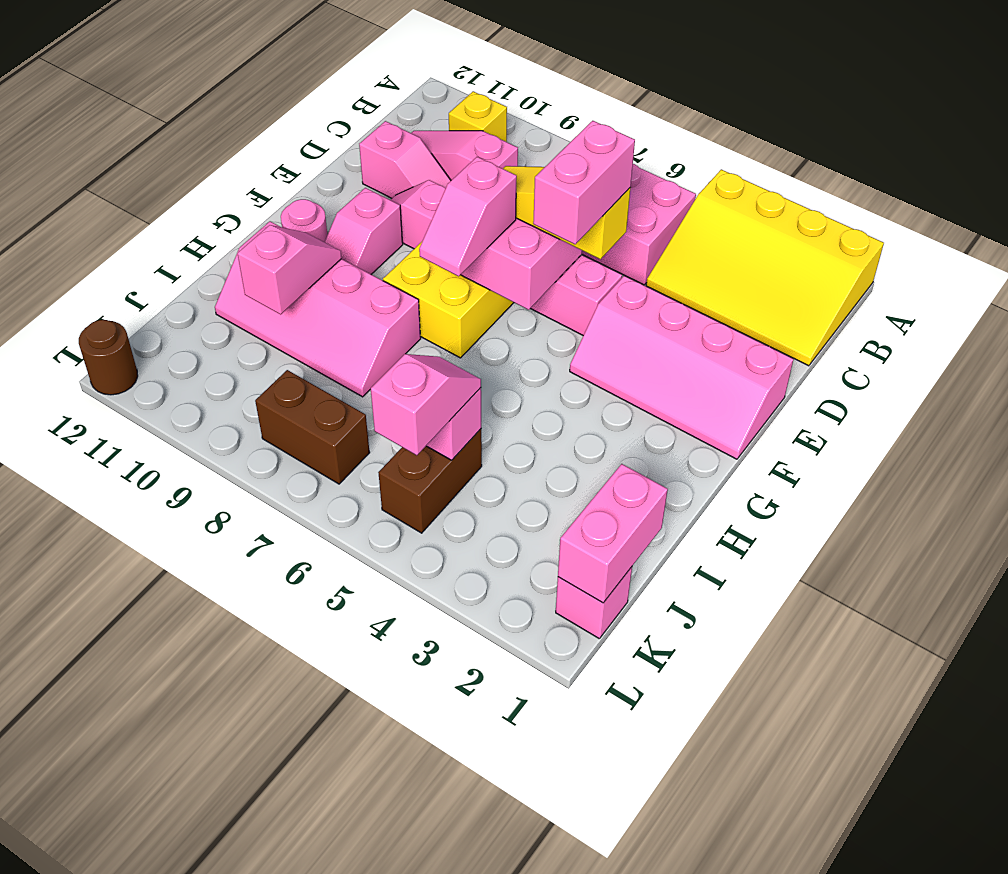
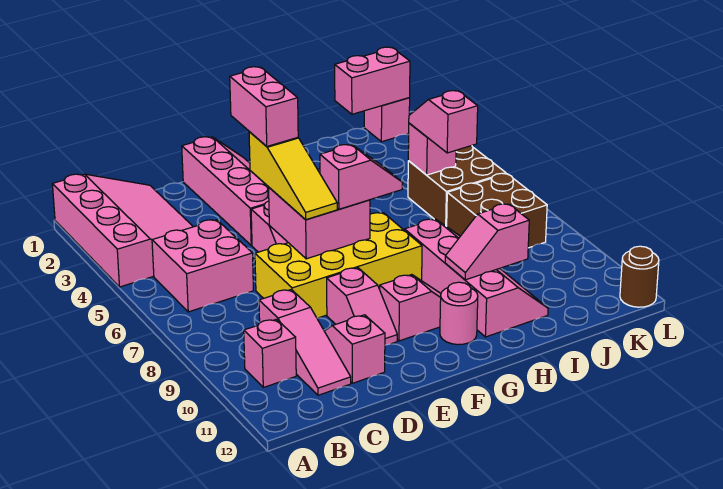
yellow 3x4 slope [646,169,884,366] -> pink 3x4 slope [52,174,193,287]
yellow 1x1 brick [449,91,507,142] -> pink 1x1 brick [244,319,296,387]
pink 1x2 brick [533,121,635,244] -> pink 1x2 brick turned to [230,67,298,146]
brown 1x2 brick [378,429,482,533] -> brown 2x2 brick [408,146,506,227]
pink 1x2 slope [371,354,481,455] -> pink 1x2 slope turned to [409,91,478,153]
brown 1x2 brick [255,370,370,484] -> brown 2x2 brick [447,173,547,248]

